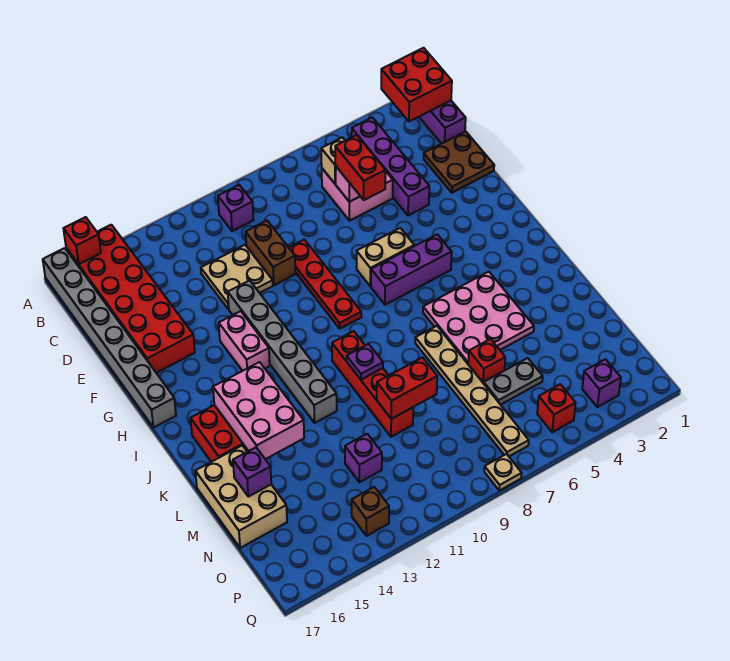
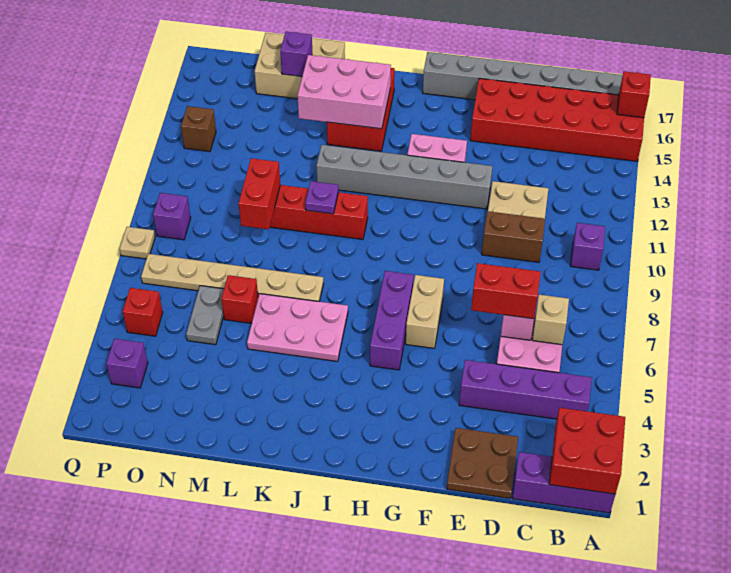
red 1x4 plate [289,240,361,329] -> none
pink 3x3 plate [423,272,534,364] -> pink 2x3 plate [247,294,348,361]
purple 1x1 brick [345,434,382,482] -> purple 1x1 brick moved to [153,193,191,240]

